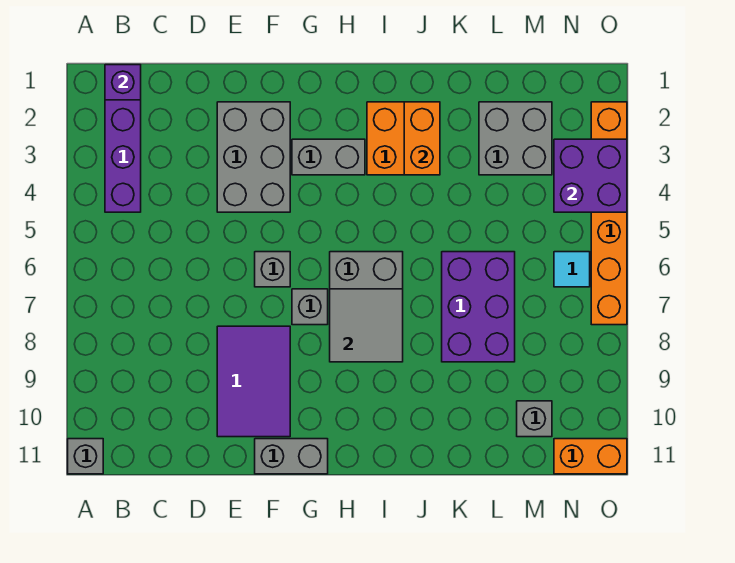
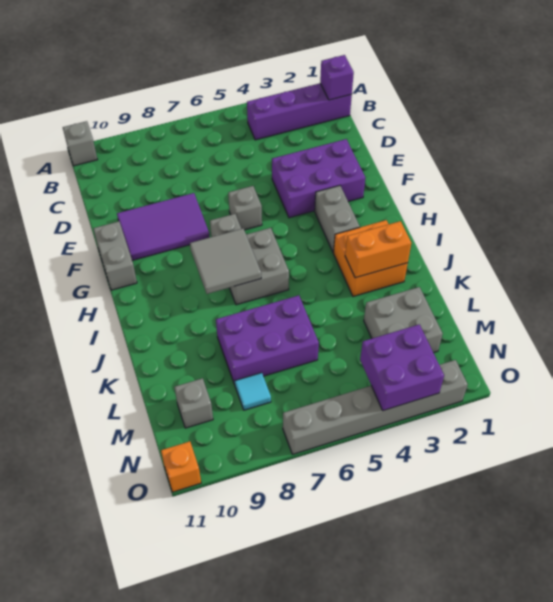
grey 2x3 brick [217,102,290,212] -> purple 2x3 brick [272,139,365,218]
cyan 1x1 tile [554,252,590,287] -> cyan 1x1 tile moved to [235,373,271,410]
orange 1x2 brick [554,439,627,474] -> orange 1x1 brick [161,441,201,492]
orange 1x6 brick [591,102,627,325] -> grey 1x6 brick [283,360,468,454]

